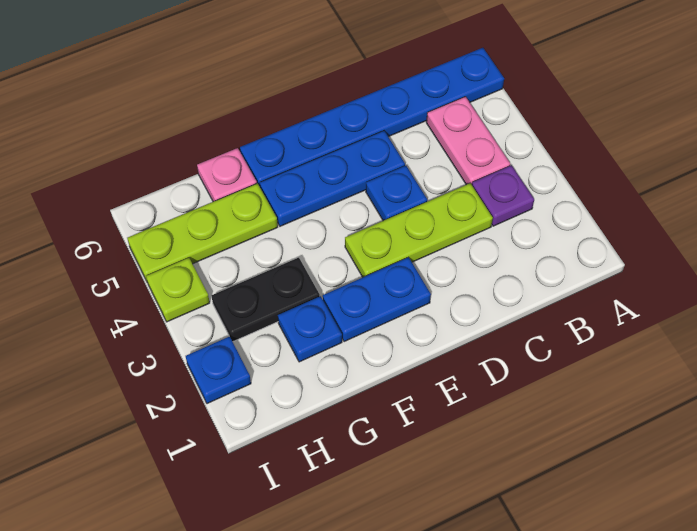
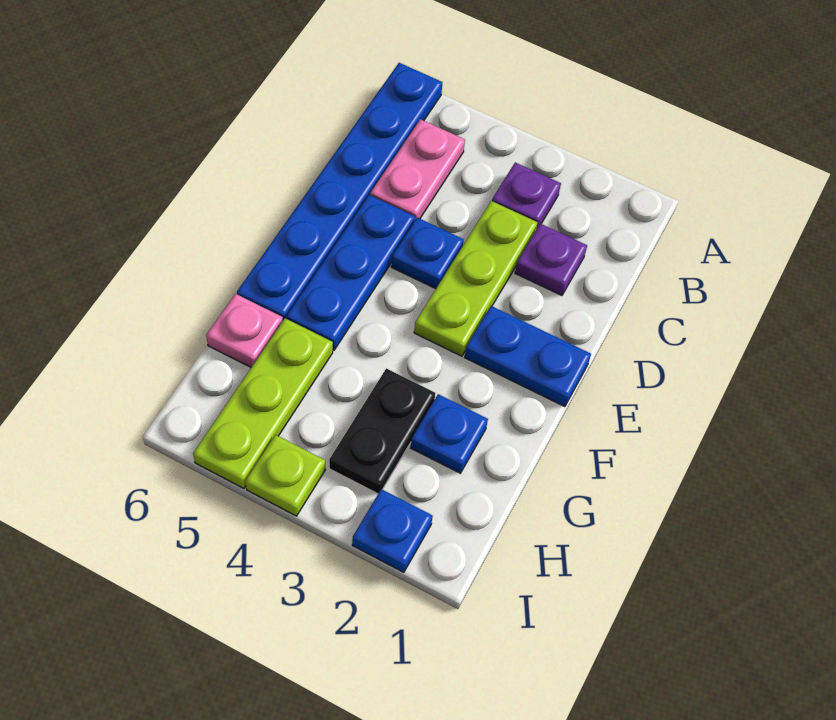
pink 1x2 plate [426,97,510,185] -> pink 1x2 plate turned to [370,119,465,220]
none -> purple 1x1 plate [515,224,587,295]
blue 1x2 plate [323,257,431,342] -> blue 1x2 plate turned to [465,306,591,407]

